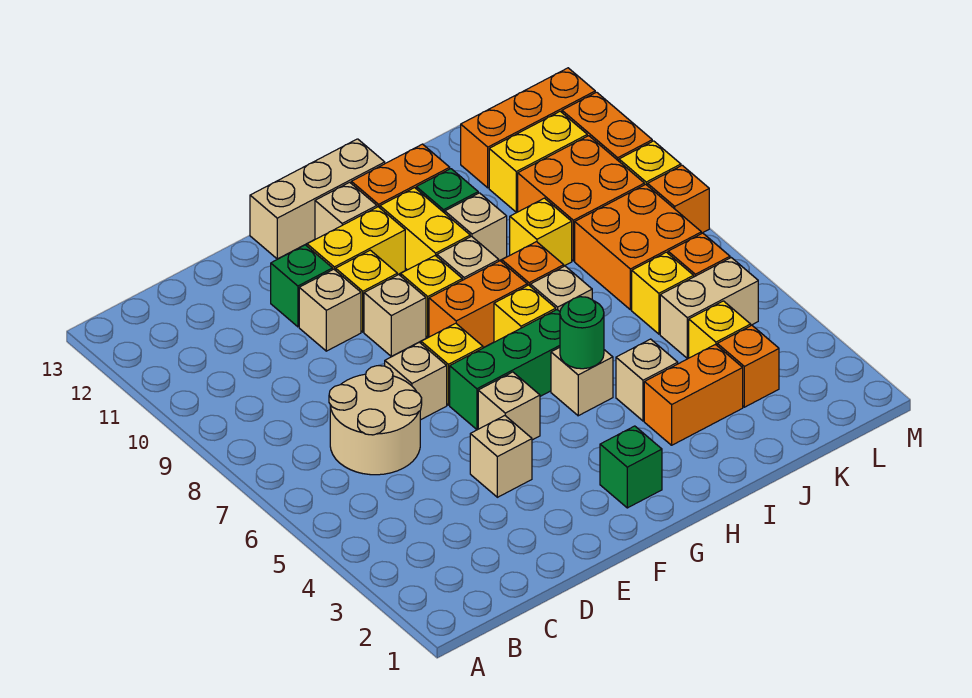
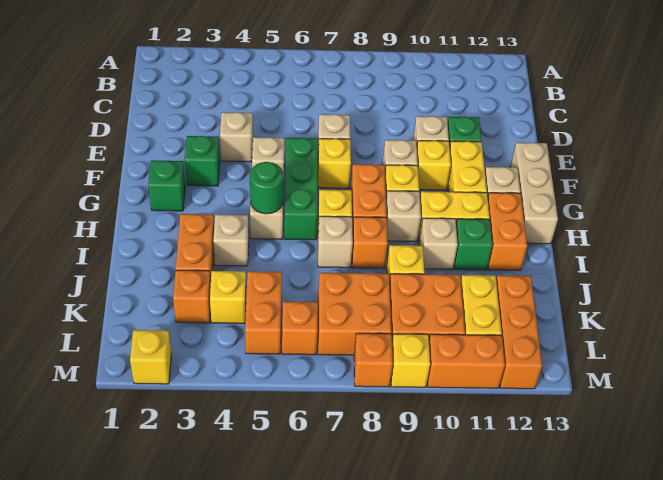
tan 2x2 round brick [329,366,422,475] -> none
none -> green 1x1 brick [185,136,220,186]
tan 1x2 brick [660,258,758,358] -> orange 1x2 brick [245,271,282,354]
yellow 1x1 brick [632,252,694,334] -> yellow 1x1 brick moved to [130,330,171,384]

